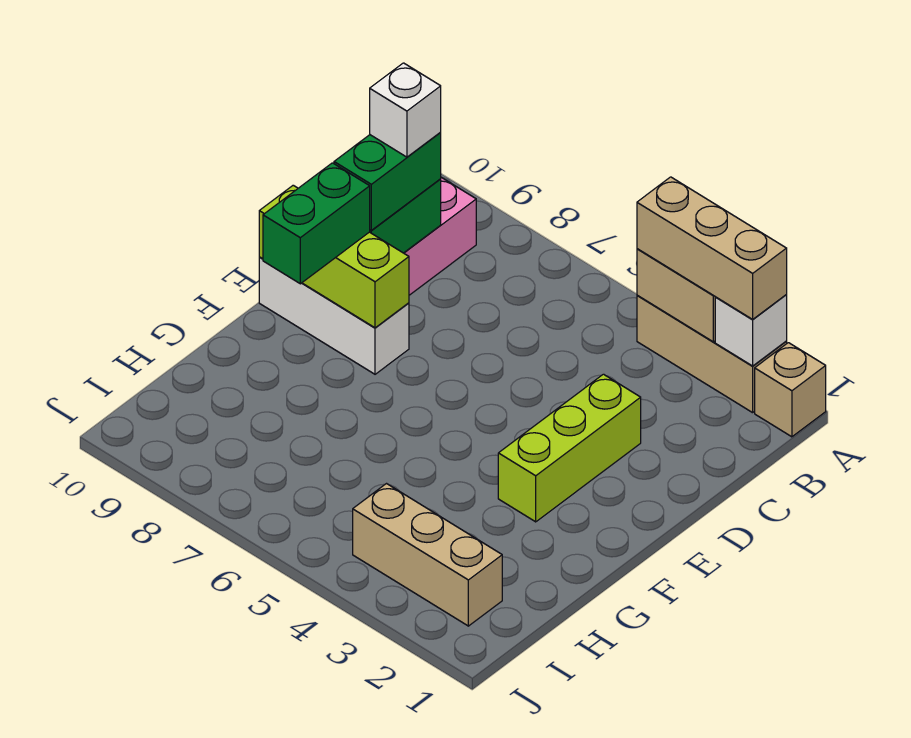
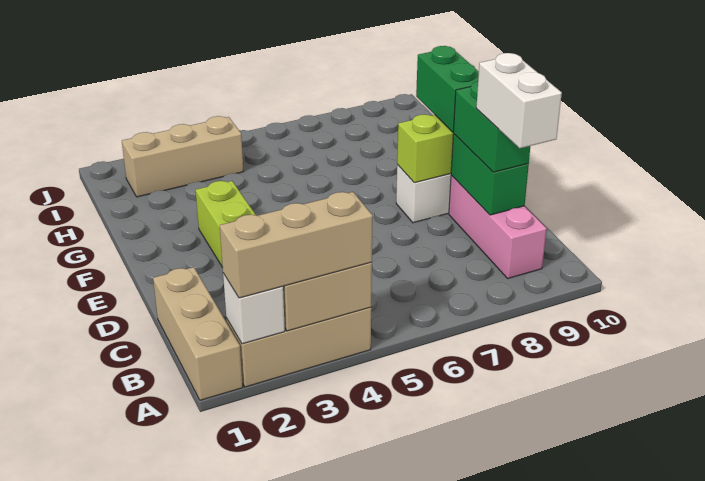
tan 1x1 brick [755,343,826,437] -> tan 1x3 brick [153,267,243,400]
white 1x1 brick [370,63,441,157] -> white 1x2 brick [476,53,562,148]

